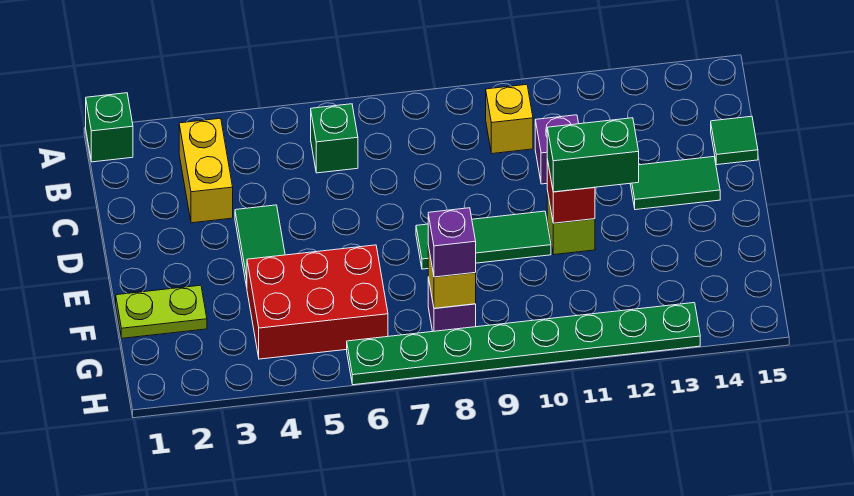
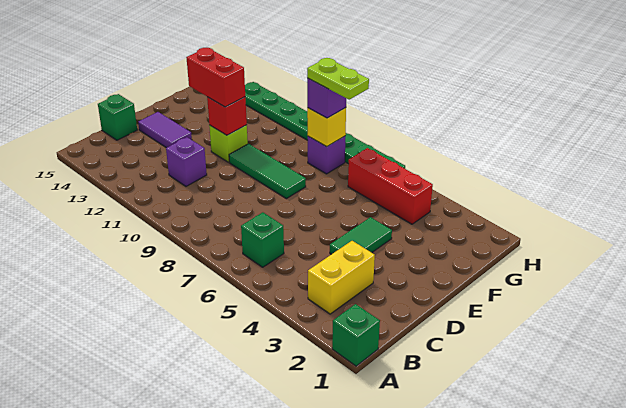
yellow 1x1 brick [486,84,533,154] -> none
green 1x1 tile [711,116,758,165] -> green 1x1 brick [98,94,137,140]
green 1x2 tile [630,157,720,210] -> purple 1x2 tile [138,112,192,148]
green 1x2 brick [547,118,639,192] -> red 1x2 brick [186,48,245,107]
lime 1x2 plate [116,285,207,338] -> lime 1x2 plate moved to [307,58,369,99]
red 2x3 brick [247,245,388,359] -> red 1x3 brick [348,148,433,224]

